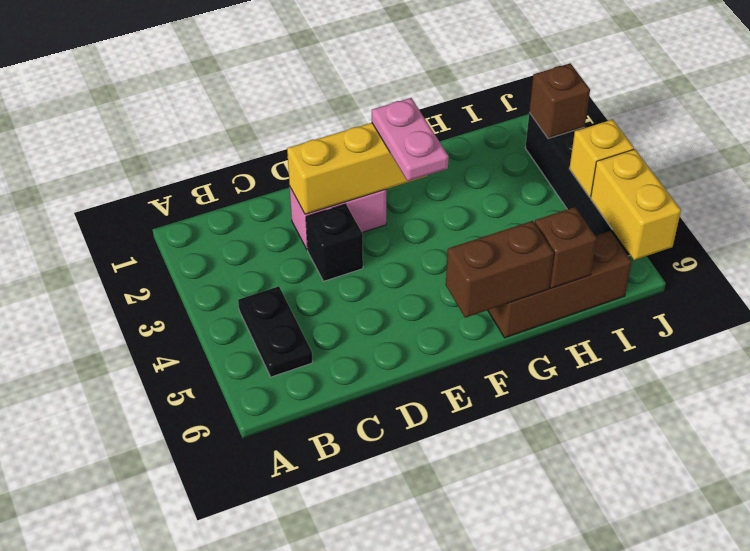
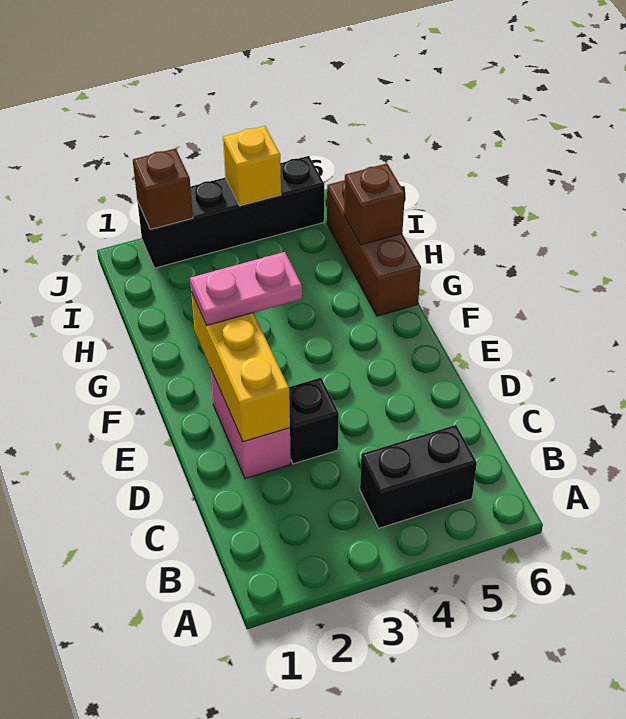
black 1x2 plate [238,286,313,377] -> black 1x2 brick [360,425,477,528]
brown 1x2 brick [446,221,554,318] -> none
yellow 1x2 brick [591,149,681,260] -> none

